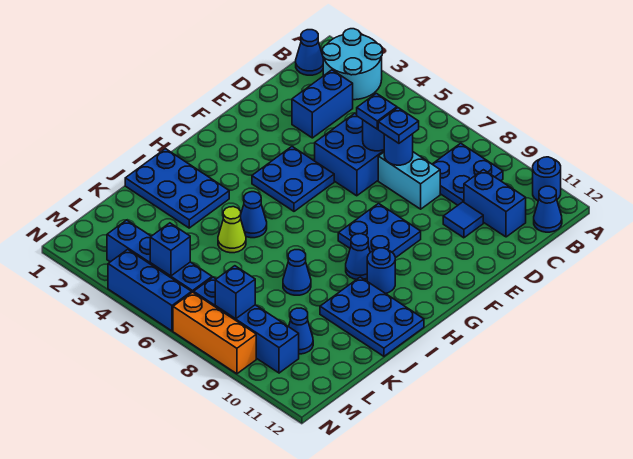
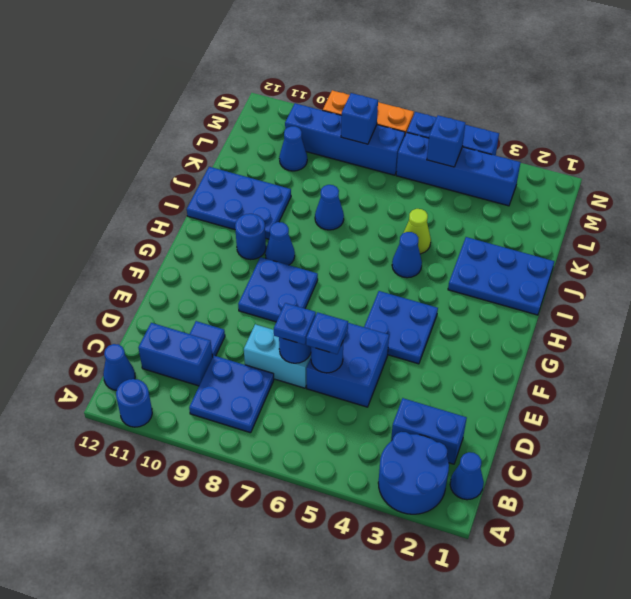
cyan 2x2 round brick [323,29,382,100] -> blue 2x2 round brick [378,432,449,514]
blue 1x2 brick [292,70,353,138] -> blue 1x2 brick turned to [391,398,467,464]

